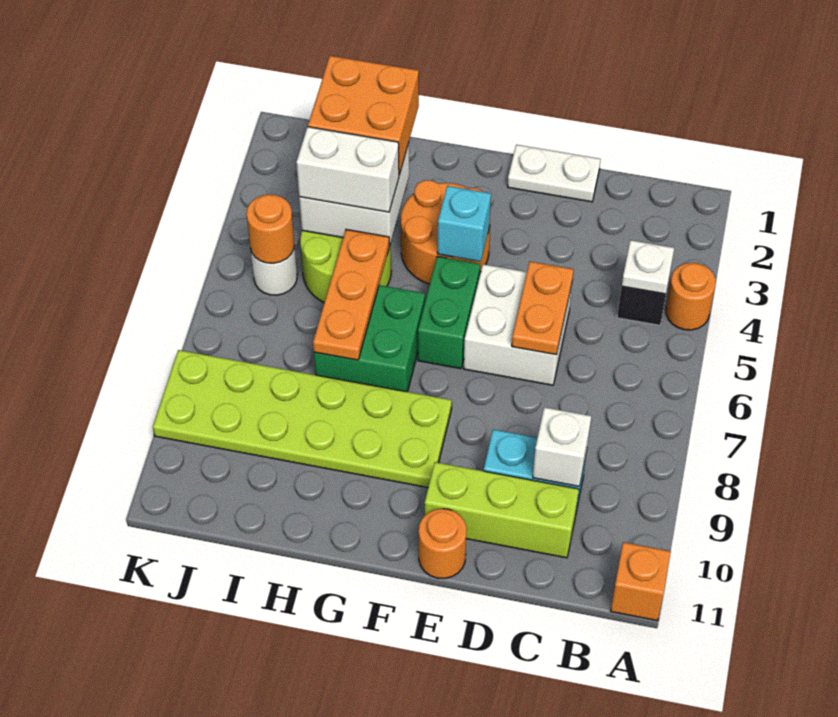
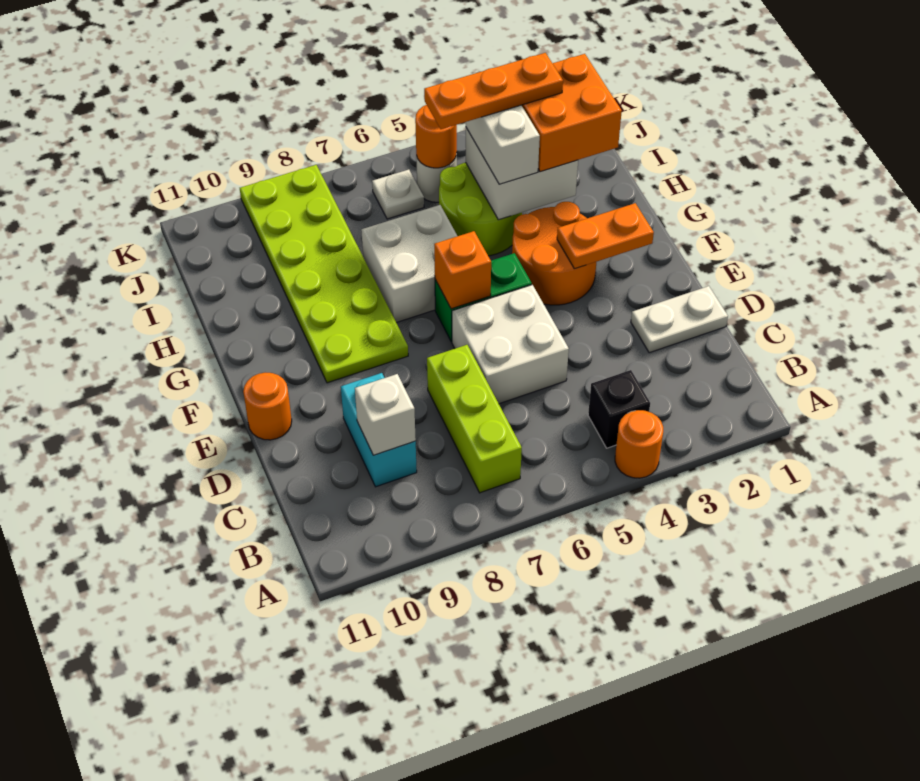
orange 1x1 brick [611,542,671,621] -> orange 1x1 brick moved to [434,231,491,309]
white 1x1 plate [622,240,674,294] -> white 1x1 plate moved to [372,170,424,219]
lime 1x3 brick [425,462,579,558] -> lime 1x3 brick moved to [427,345,522,493]
white 1x2 plate [508,145,601,202] -> white 1x2 plate turned to [631,286,728,353]
orange 1x2 plate [512,262,574,355] -> orange 1x2 plate moved to [557,203,654,269]
cyan 1x1 brick [437,186,491,262] -> none
green 2x2 brick [314,285,425,392] -> white 2x2 brick [361,205,457,323]
orange 1x3 plate [313,229,389,360] -> orange 1x3 plate moved to [424,53,563,129]

